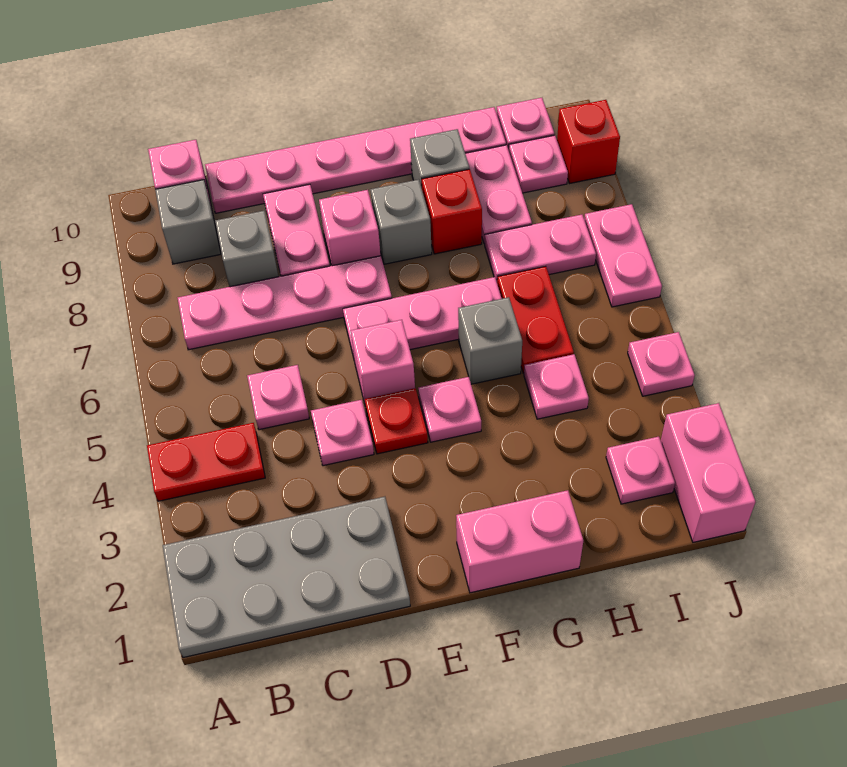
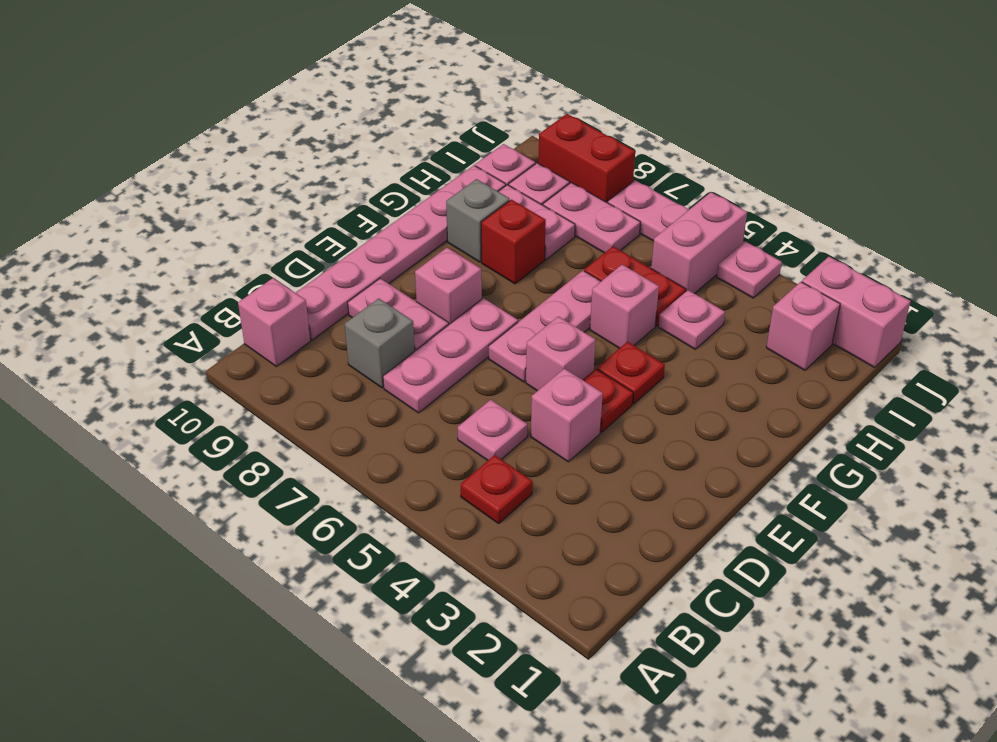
grey 2x4 plate [163,497,410,658] -> none
red 1x2 plate [147,423,265,501] -> red 1x1 plate [461,455,533,524]
pink 1x4 plate [178,256,392,350] -> pink 1x3 plate [383,298,518,413]
grey 1x1 brick [155,180,221,264] -> none
pink 1x1 plate [311,400,374,466] -> pink 1x1 brick [531,368,603,462]
pink 1x2 brick [456,490,583,593] -> pink 1x2 brick moved to [651,192,747,294]
pink 1x1 plate [418,377,481,442] -> red 1x1 plate [597,342,665,404]
grey 1x1 brick [370,179,432,264] -> none
grey 1x1 brick [458,297,522,384] -> pink 1x1 brick [590,265,659,348]
pink 1x2 plate [485,215,596,281] -> pink 1x2 plate turned to [543,183,640,253]
pink 1x1 plate [606,437,675,504] -> pink 1x1 brick [766,282,840,370]
red 1x1 brick [557,100,620,184] -> red 1x2 brick [538,114,635,203]

